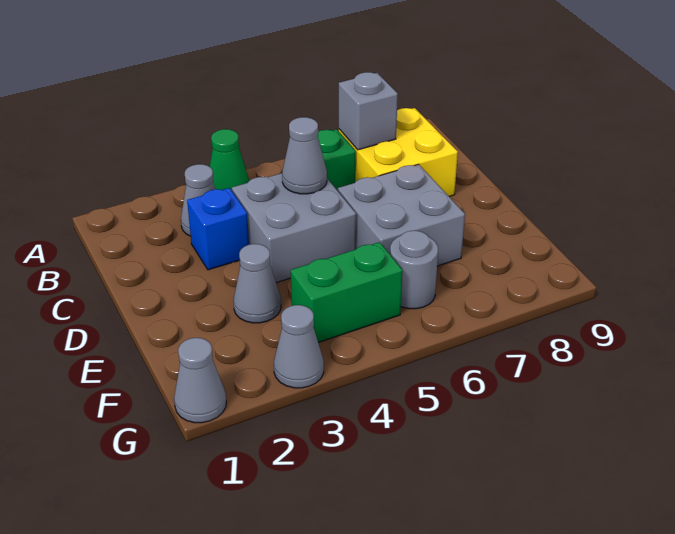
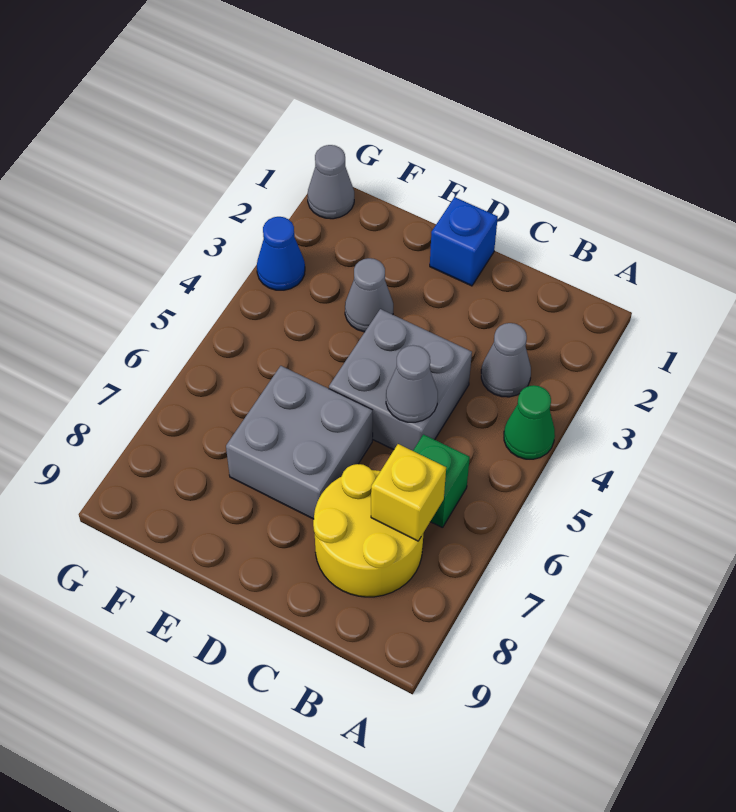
yellow 2x2 brick [339,108,458,197] -> yellow 2x2 round brick [313,464,423,597]
grey 1x1 brick [339,72,398,150] -> yellow 1x1 brick [371,444,446,541]
blue 1x1 brick [187,188,249,270] -> blue 1x1 brick moved to [430,197,498,286]
green 1x2 brick [291,242,402,343] -> none
grey 1x1 round brick [390,231,438,309] -> none
grey 1x1 cone [274,305,324,388] -> blue 1x1 cone [257,217,305,290]

